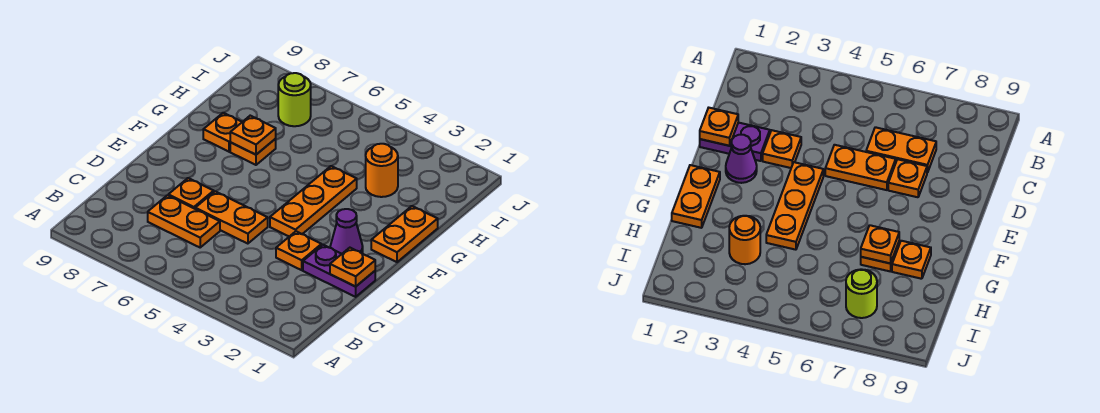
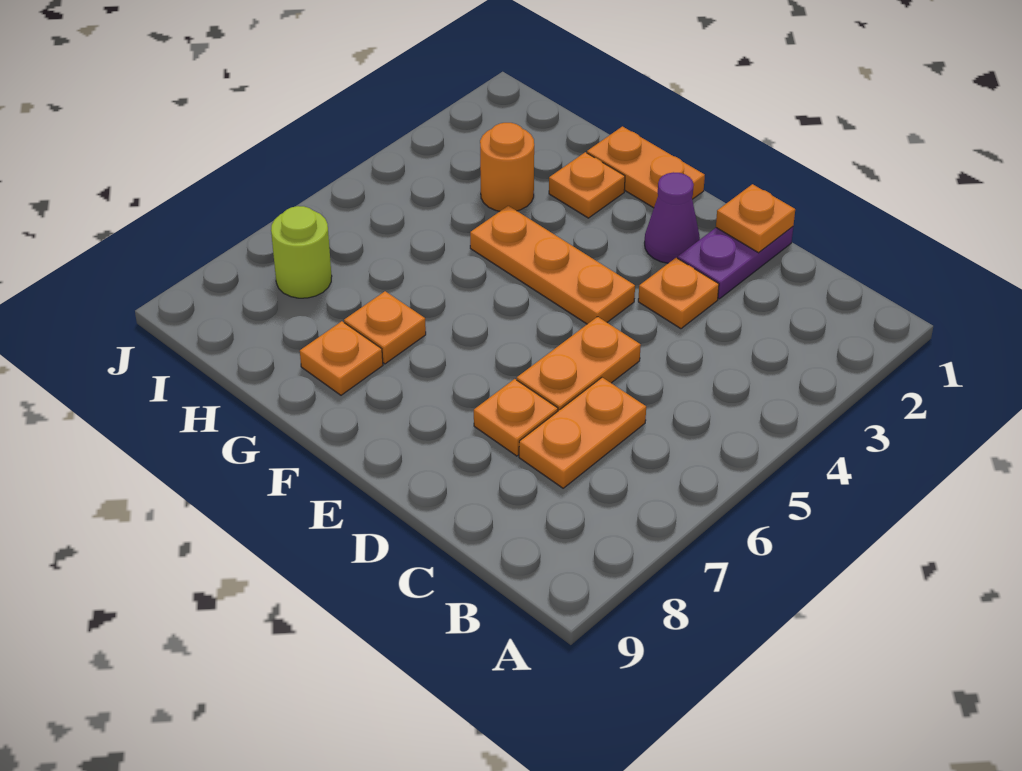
orange 1x1 plate [230,116,276,155] -> orange 1x1 plate moved to [549,152,625,218]

